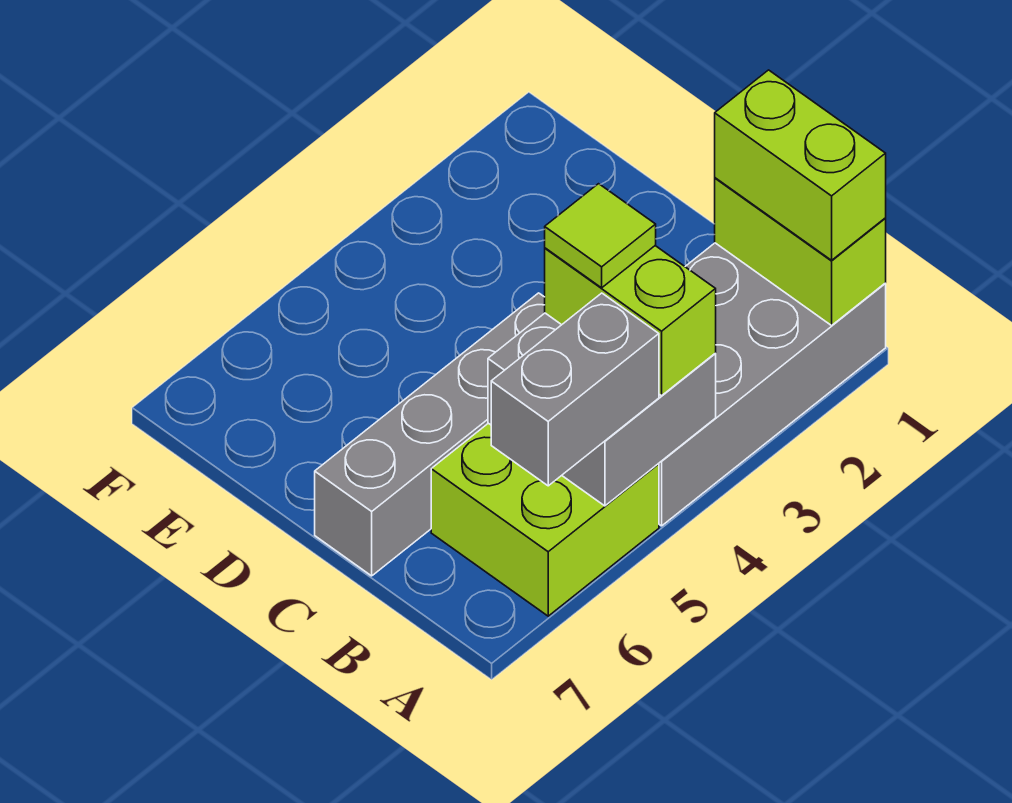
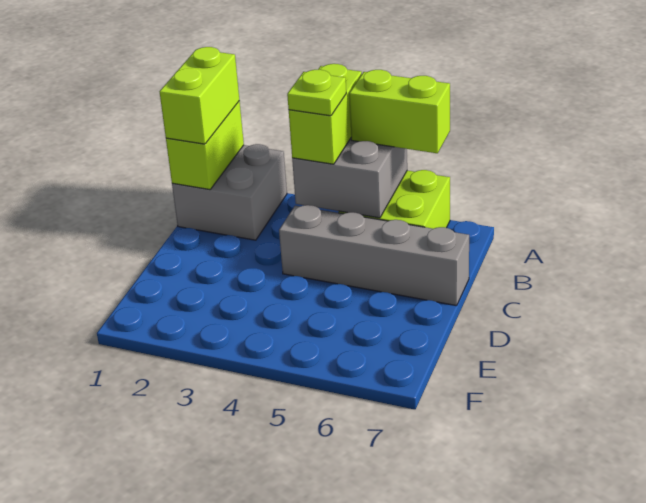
grey 2x4 brick [659,243,886,526] -> grey 2x2 brick [172,144,287,240]
grey 1x2 brick [491,293,659,486] -> lime 1x2 brick [349,70,450,153]
lime 1x1 tile [545,184,656,288] -> lime 1x1 plate [287,70,346,116]

